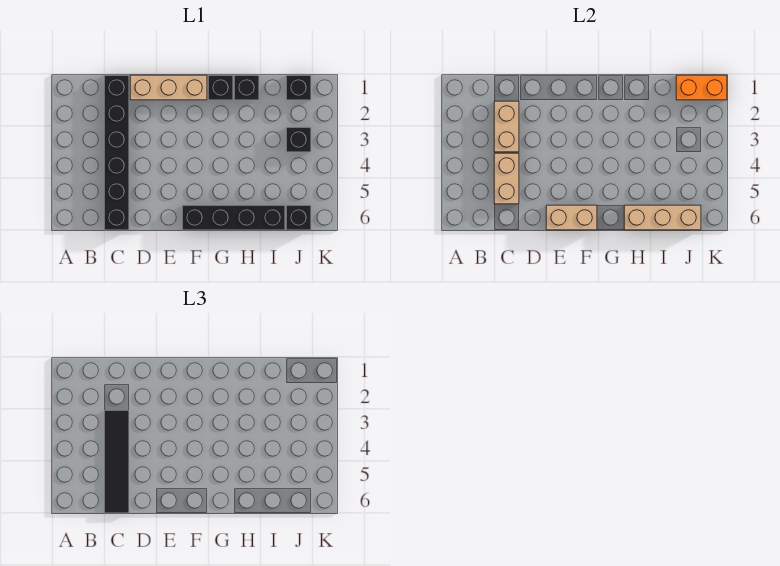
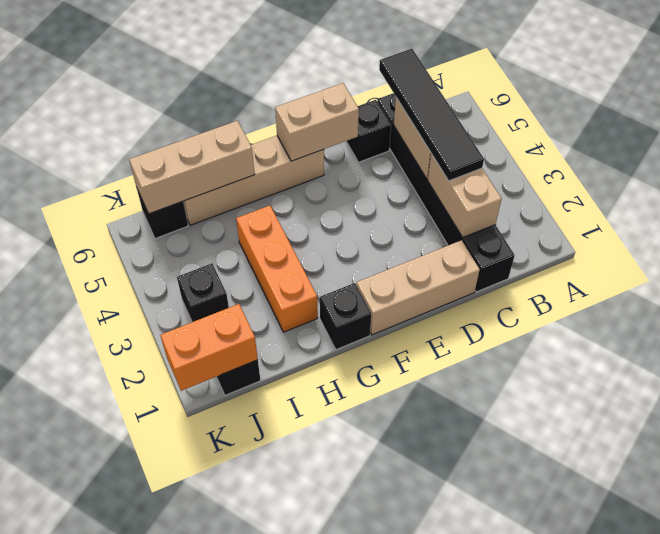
black 1x4 brick [182,205,285,230] -> tan 1x4 brick [183,136,324,225]
black 1x1 brick [234,75,259,100] -> black 1x1 brick moved to [346,100,391,162]
none -> orange 1x3 brick [236,205,318,332]

